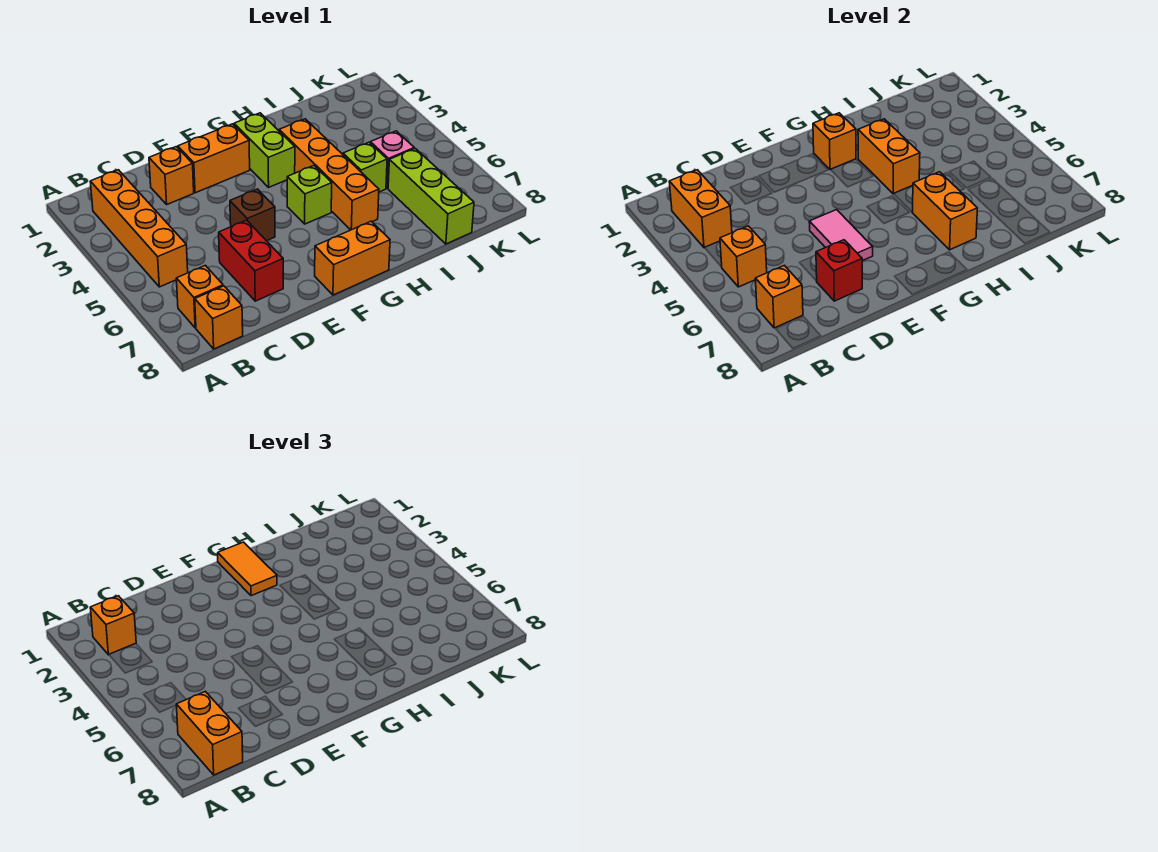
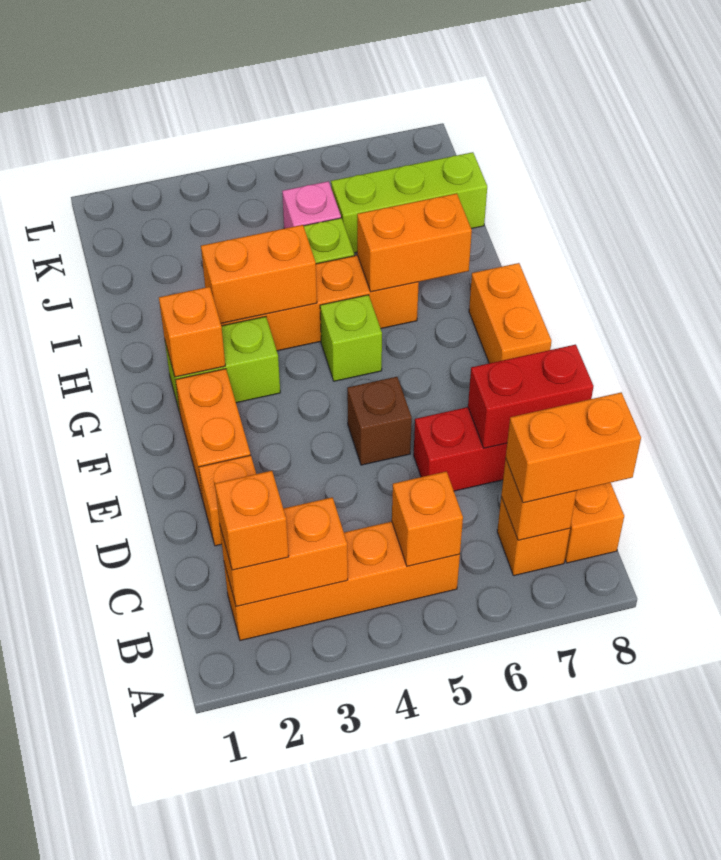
red 1x1 brick [816,240,862,301] -> red 1x2 brick [468,344,594,448]
pink 1x2 tile [809,210,873,261] -> none
orange 1x2 tile [218,542,277,596] -> none

